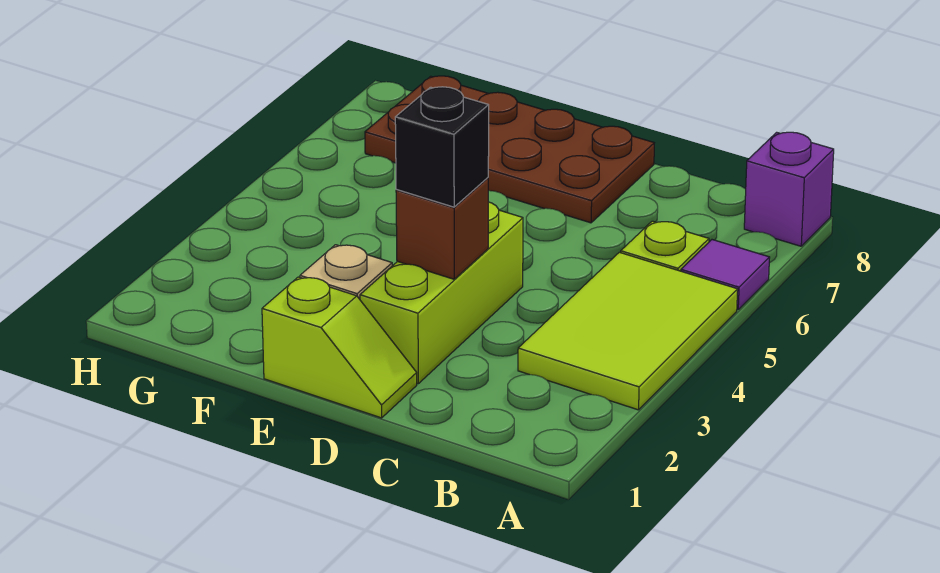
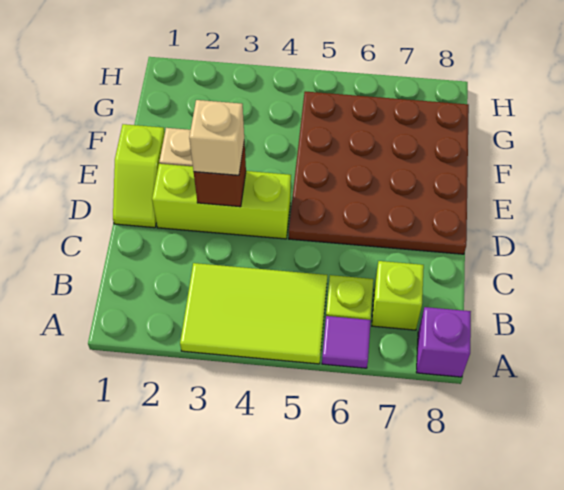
none -> lime 1x1 brick [372,261,424,330]
black 1x1 brick [395,87,489,207] -> tan 1x1 brick [189,100,244,175]
brown 2x4 plate [365,76,654,223] -> brown 4x4 plate [289,92,469,254]

